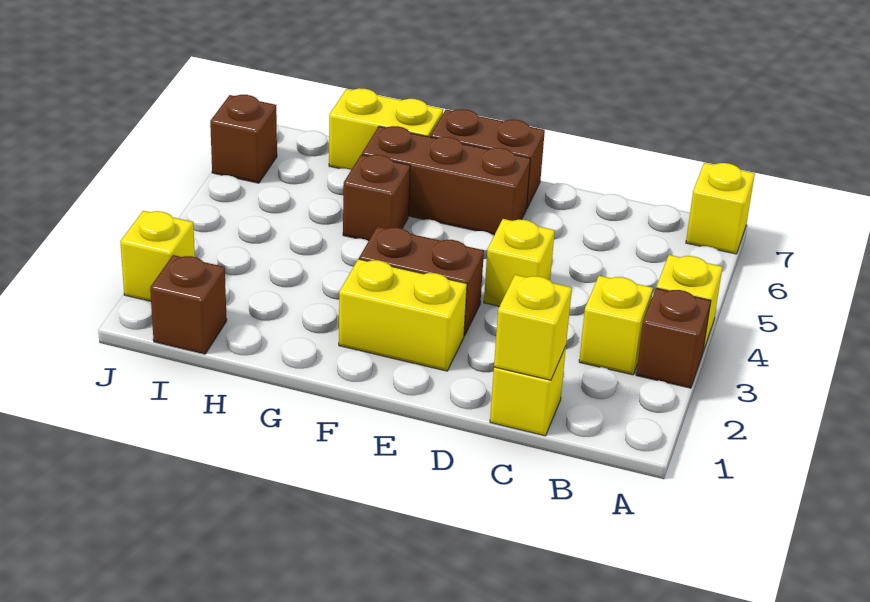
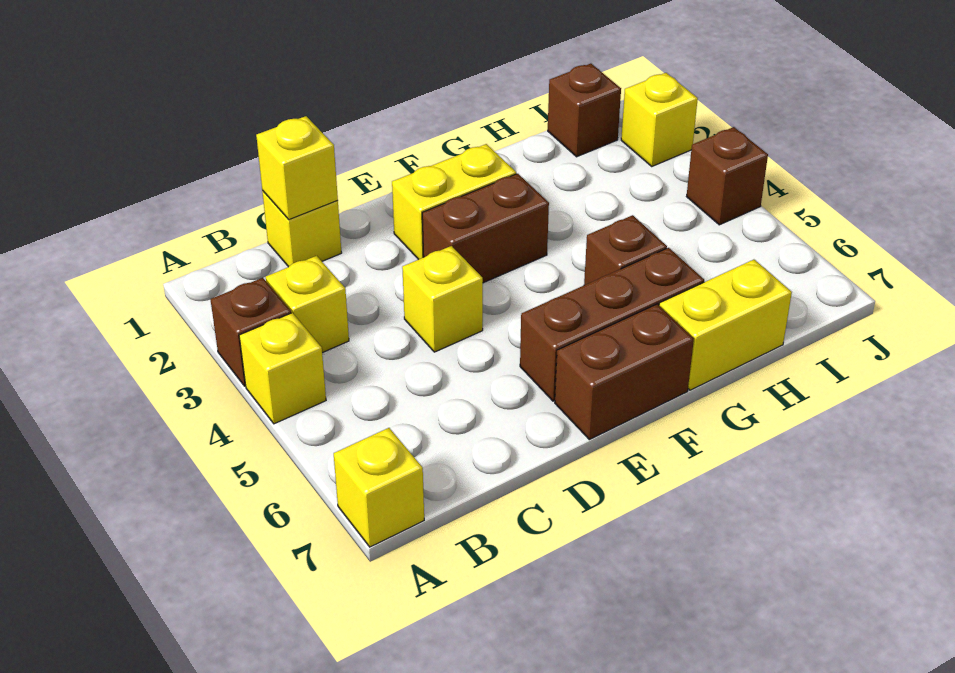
brown 1x1 brick [210,95,277,183] -> brown 1x1 brick moved to [687,127,768,225]

